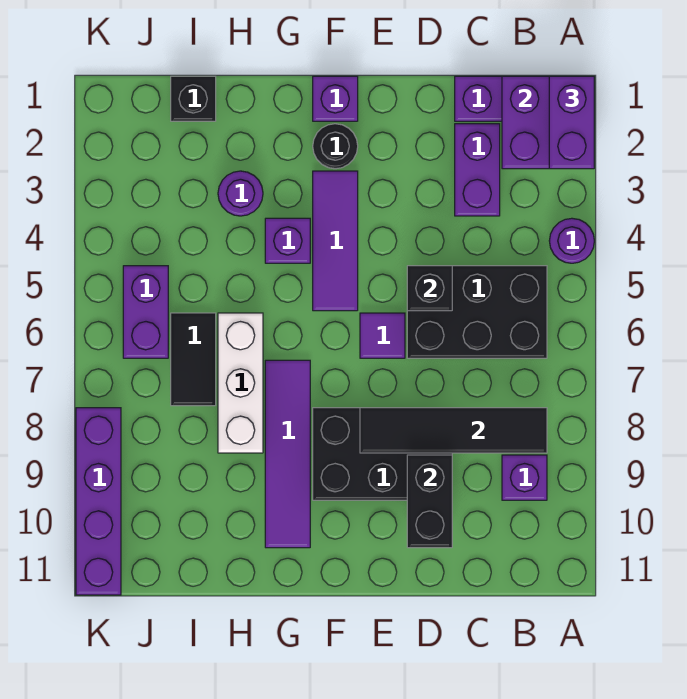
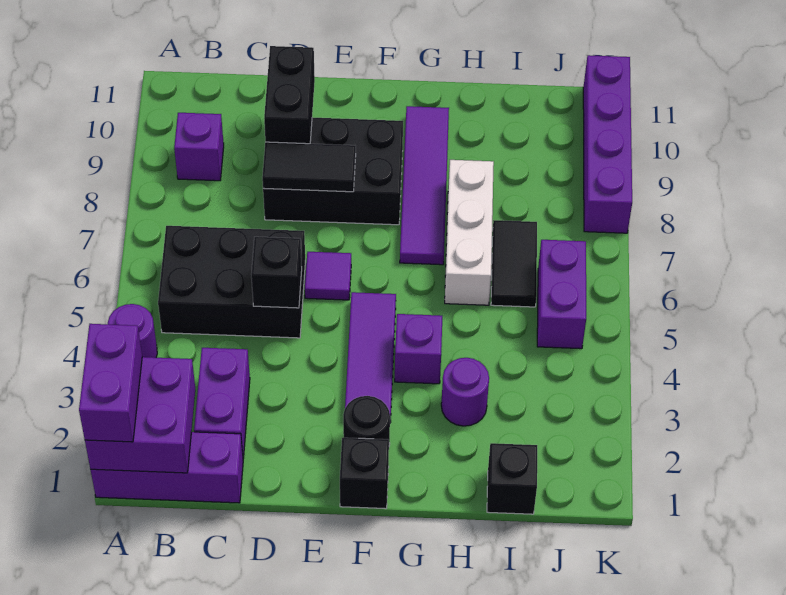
black 1x4 tile [360,408,547,453] -> black 1x2 tile [262,142,356,192]
purple 1x1 brick [313,76,358,121] -> black 1x1 brick [340,438,389,509]

